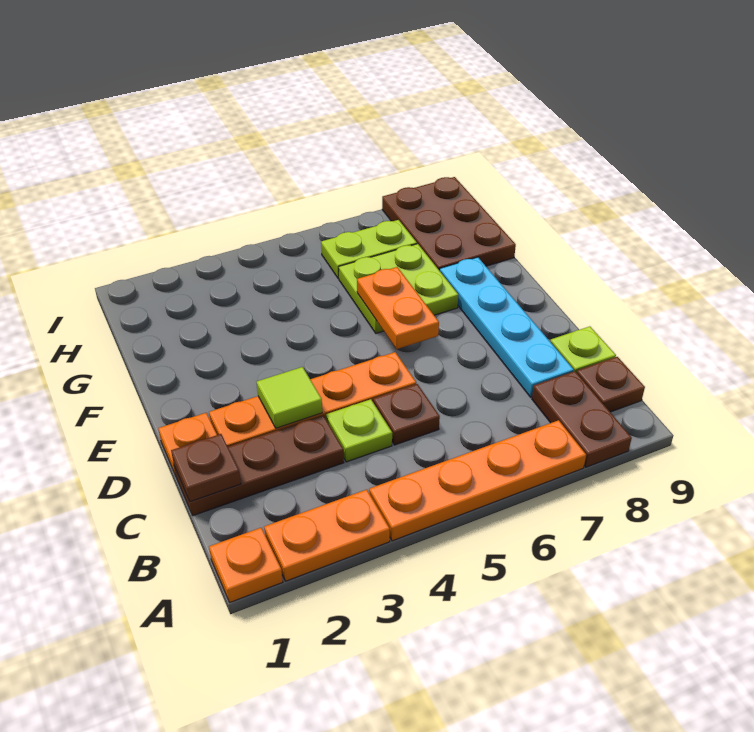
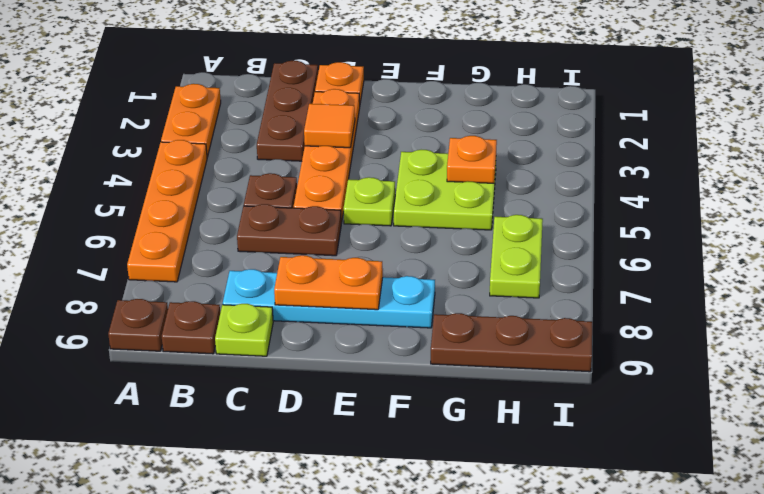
orange 1x1 plate [209,528,283,602] -> orange 1x1 plate moved to [447,136,497,183]
brown 1x2 plate [532,371,632,467] -> brown 1x2 plate moved to [237,204,341,256]
brown 1x1 plate [171,434,241,502] -> brown 1x1 plate moved to [108,299,168,351]
lime 1x1 plate [326,399,392,462] -> lime 1x1 plate moved to [344,177,395,226]
lime 1x1 tile [257,367,322,428] -> orange 1x1 tile [304,104,355,148]
orange 1x2 plate [357,267,439,349] -> orange 1x2 plate moved to [274,255,383,310]
lime 2x2 plate [339,244,458,333] -> lime 2x2 plate moved to [394,150,496,230]
brown 2x3 plate [382,177,516,271] -> brown 1x3 plate [431,313,592,372]

